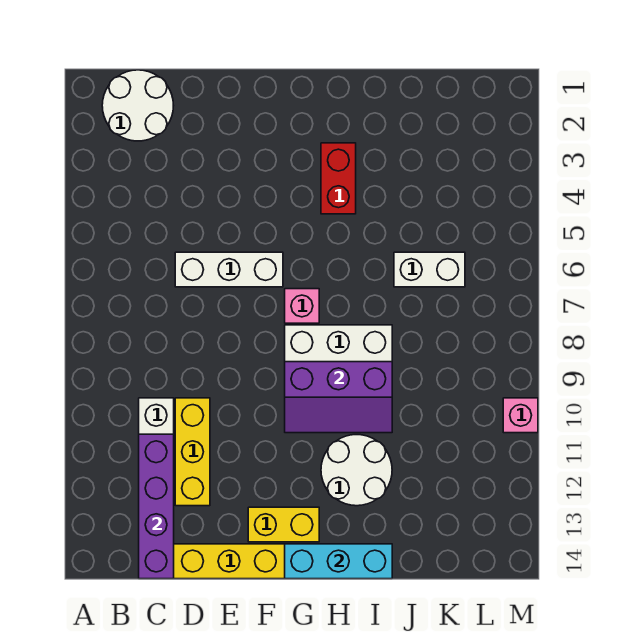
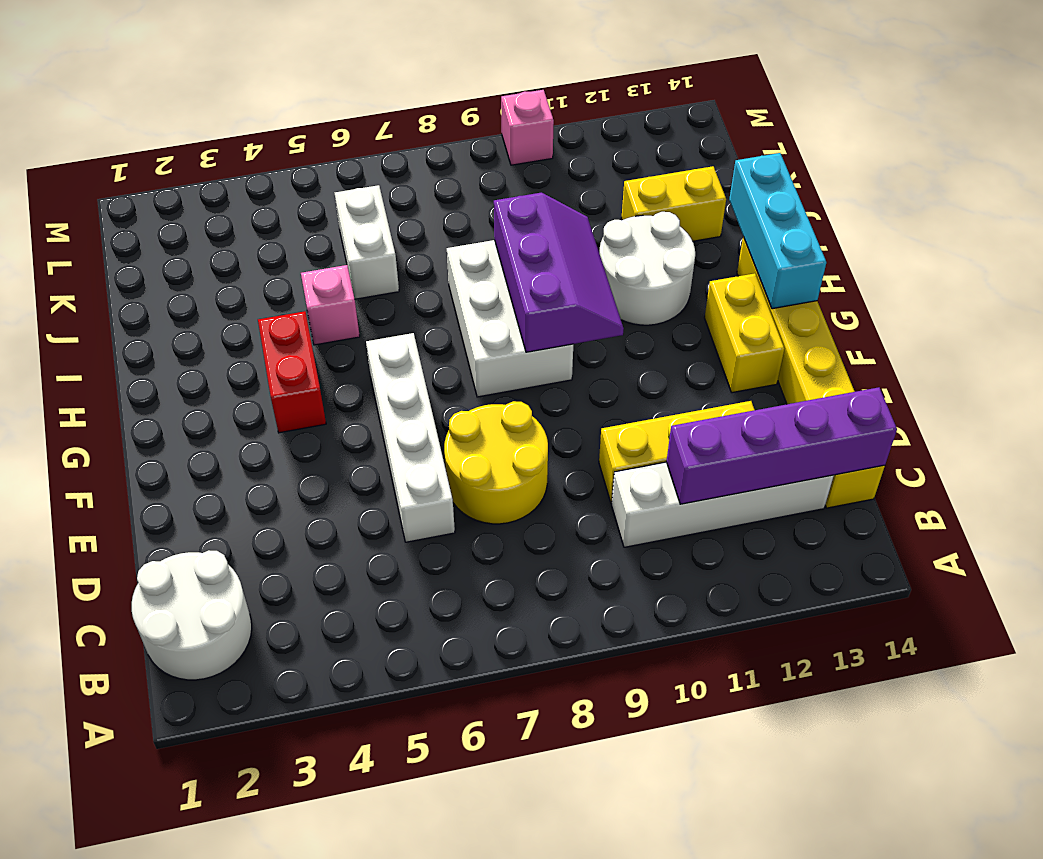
white 1x3 brick [175,252,283,287] -> white 1x4 brick [366,333,455,542]
none -> yellow 2x2 round brick [444,401,548,524]
pink 1x1 brick [285,289,319,323] -> pink 1x1 brick moved to [301,265,360,345]
red 1x2 brick [321,143,356,214] -> red 1x2 brick turned to [258,311,326,433]
none -> yellow 1x2 brick [621,166,726,241]

